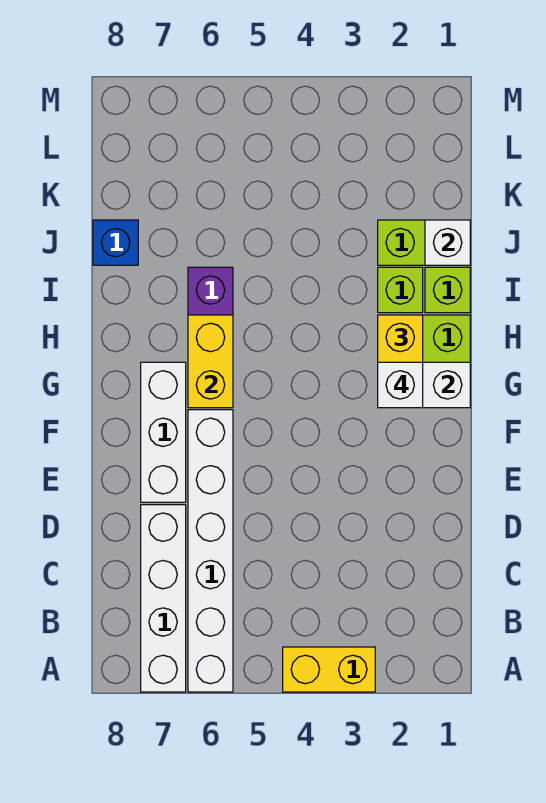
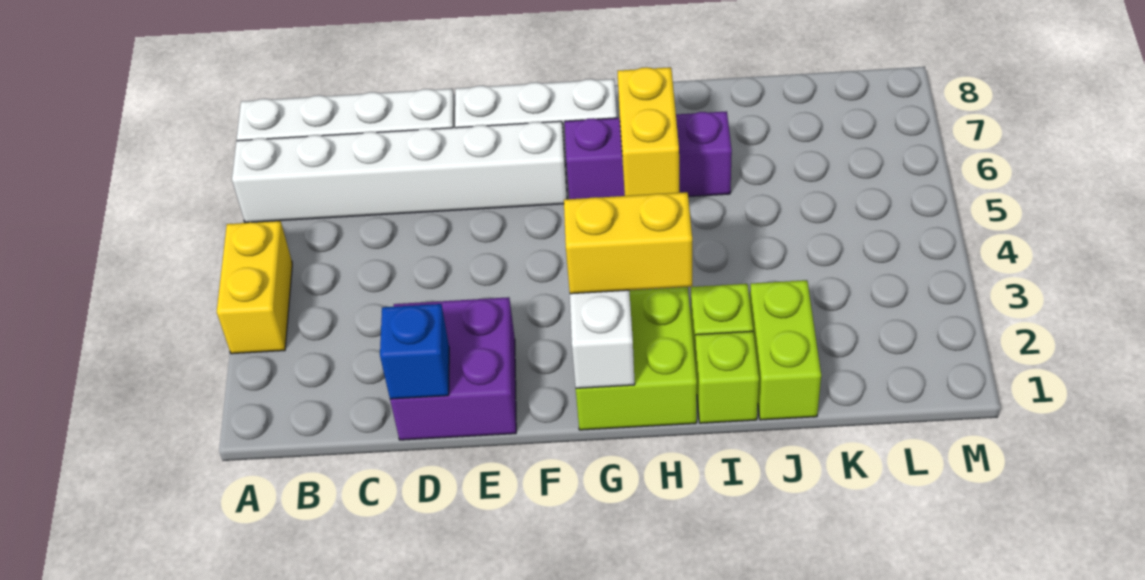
none -> purple 2x2 brick [390,297,516,440]
white 1x1 brick [378,362,423,408] -> none
yellow 1x2 brick [188,315,233,408] -> yellow 1x2 brick turned to [618,67,679,196]
white 1x1 brick [425,220,470,265] -> none
blue 1x1 brick [93,220,138,265] -> blue 1x1 brick moved to [380,304,449,399]

